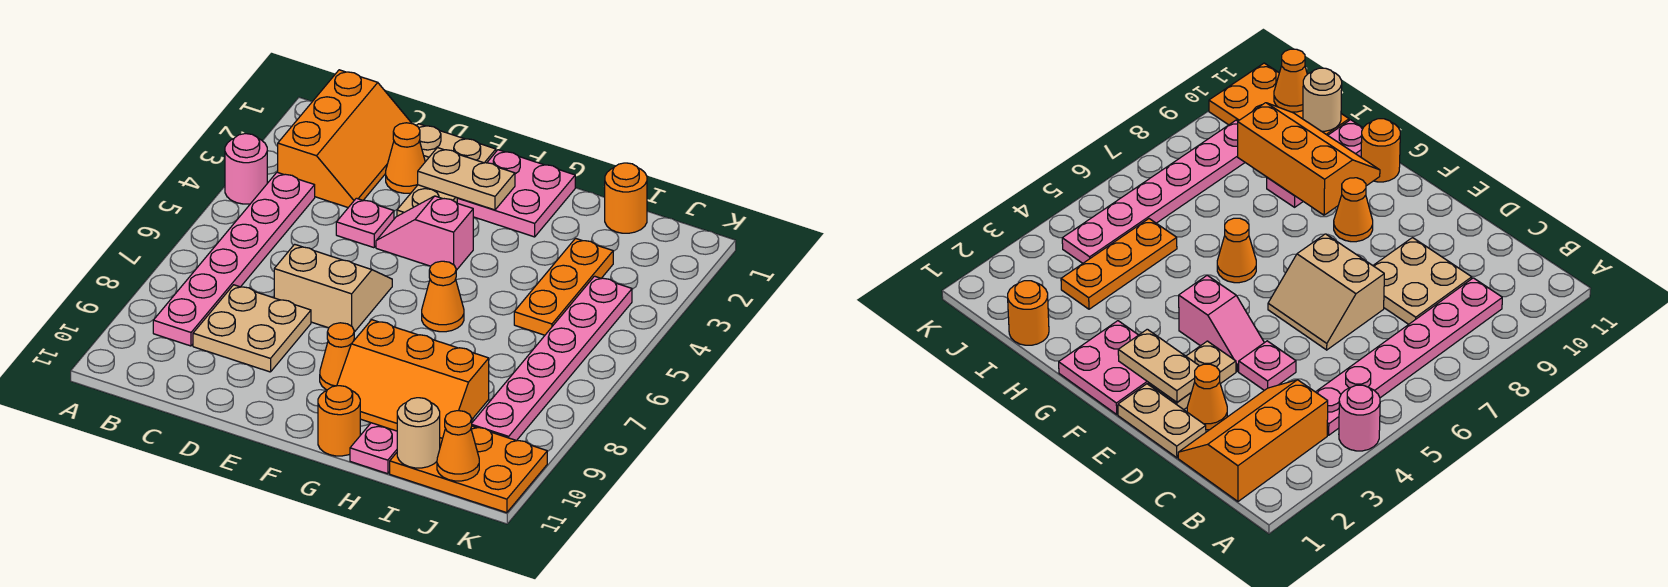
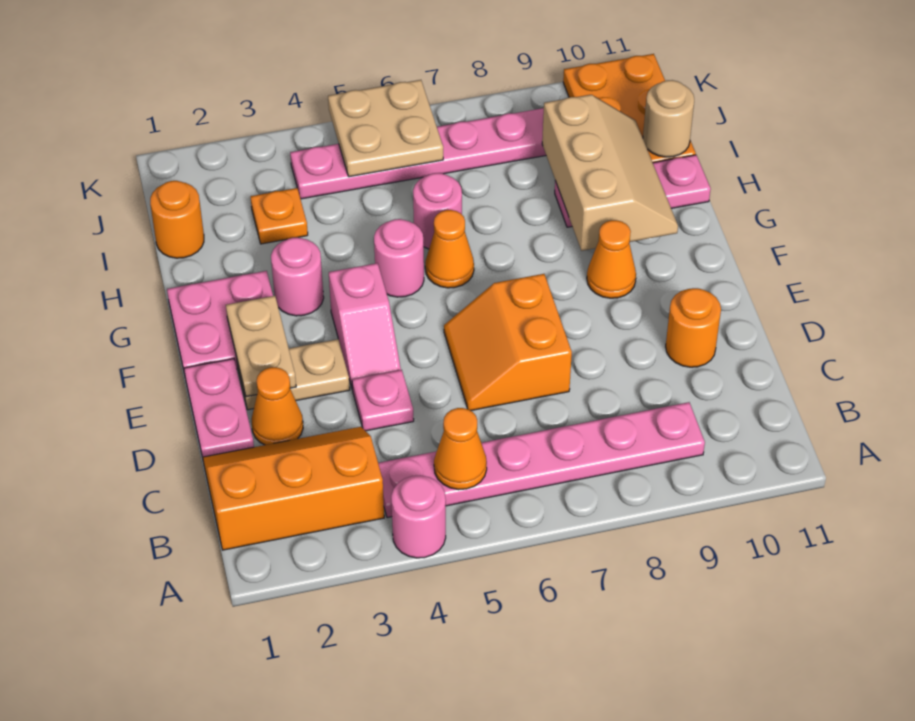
tan 2x2 plate [193,285,311,372] -> tan 2x2 plate moved to [328,80,443,177]
tan 1x2 plate [417,124,496,163] -> pink 1x2 plate [184,359,254,457]
tan 2x2 slope [274,244,392,332] -> orange 2x2 slope [444,274,572,411]
none -> pink 1x1 round brick [271,237,324,316]
none -> pink 1x1 round brick [374,219,424,297]
orange 2x3 slope [337,320,489,445] -> tan 2x3 slope [542,95,678,251]
orange 1x1 round brick [318,386,360,456] -> orange 1x1 round brick moved to [666,288,721,367]
none -> pink 1x1 round brick [413,173,462,249]
orange 1x3 plate [514,238,613,335] -> orange 1x1 plate [251,188,308,244]
orange 1x1 cone [437,411,479,481] -> orange 1x1 cone moved to [434,408,487,490]

